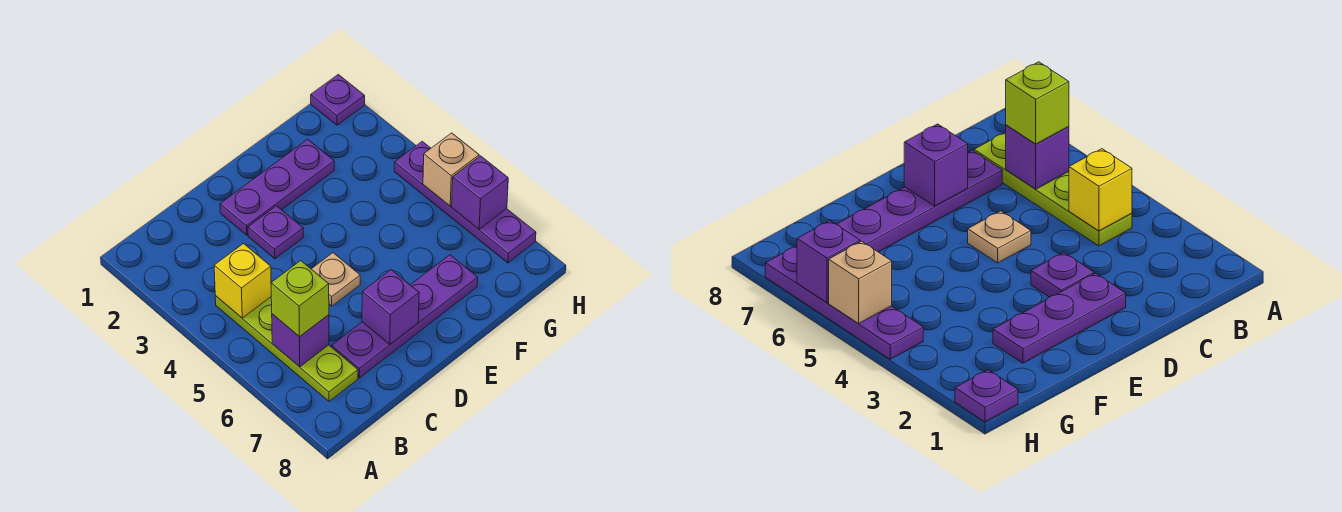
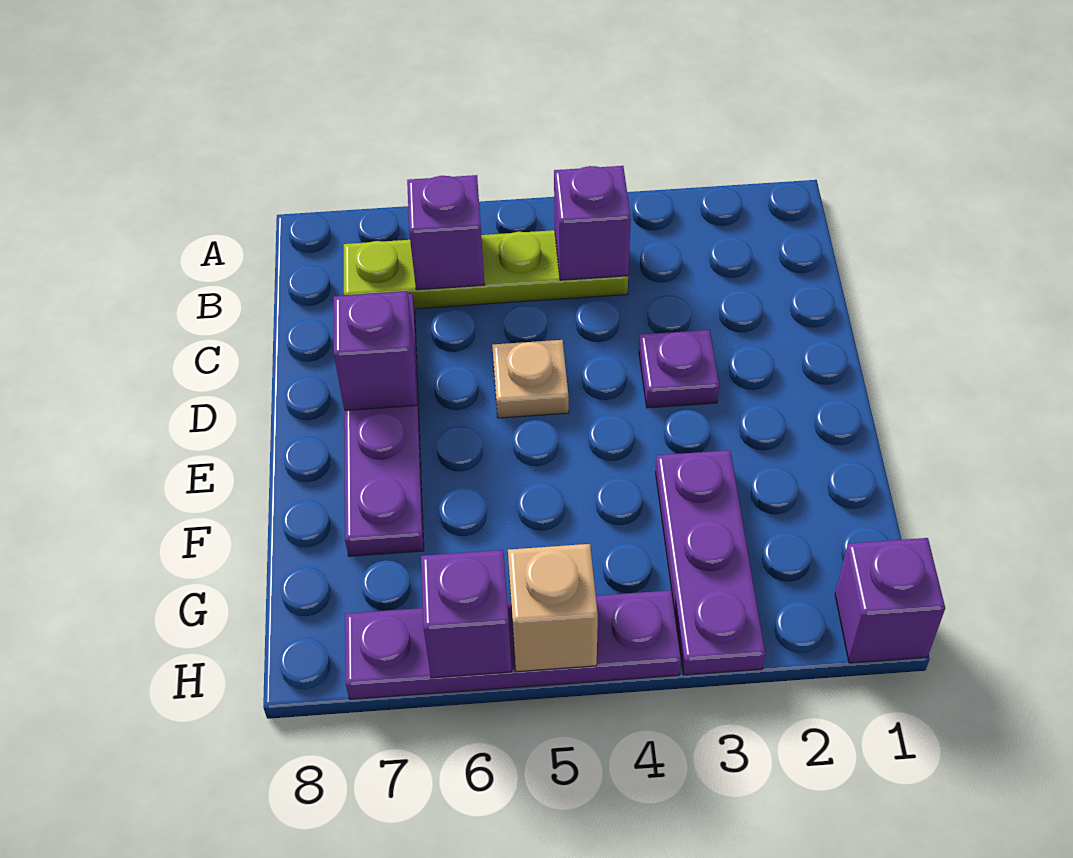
yellow 1x1 brick [214,244,271,318] -> purple 1x1 brick [554,166,631,280]
lime 1x1 brick [271,261,329,337] -> none
purple 1x3 plate [220,139,334,235] -> purple 1x3 plate moved to [655,450,765,675]
purple 1x1 plate [311,74,365,125] -> purple 1x1 brick [835,538,945,663]

